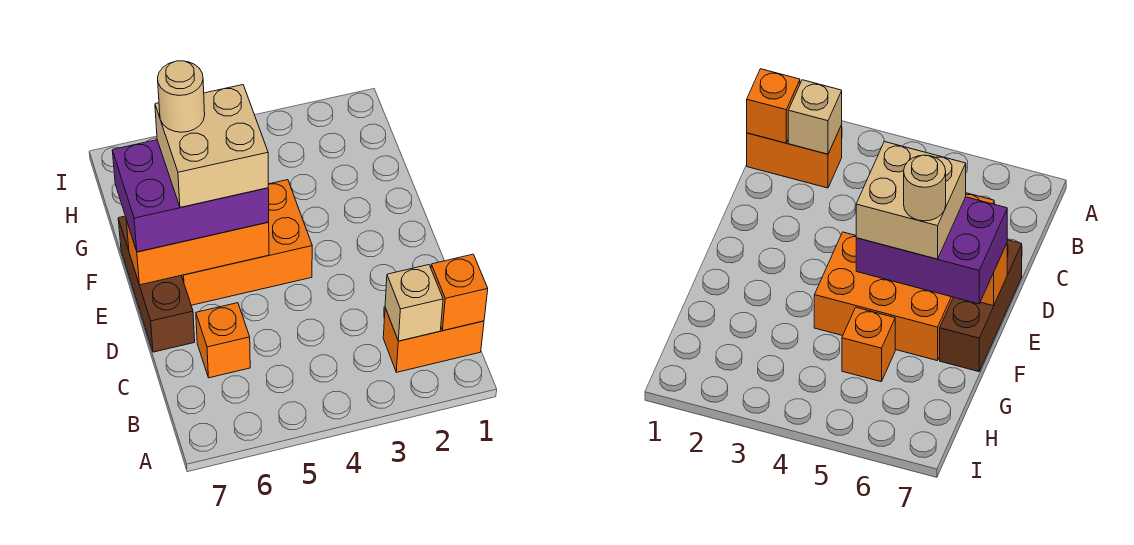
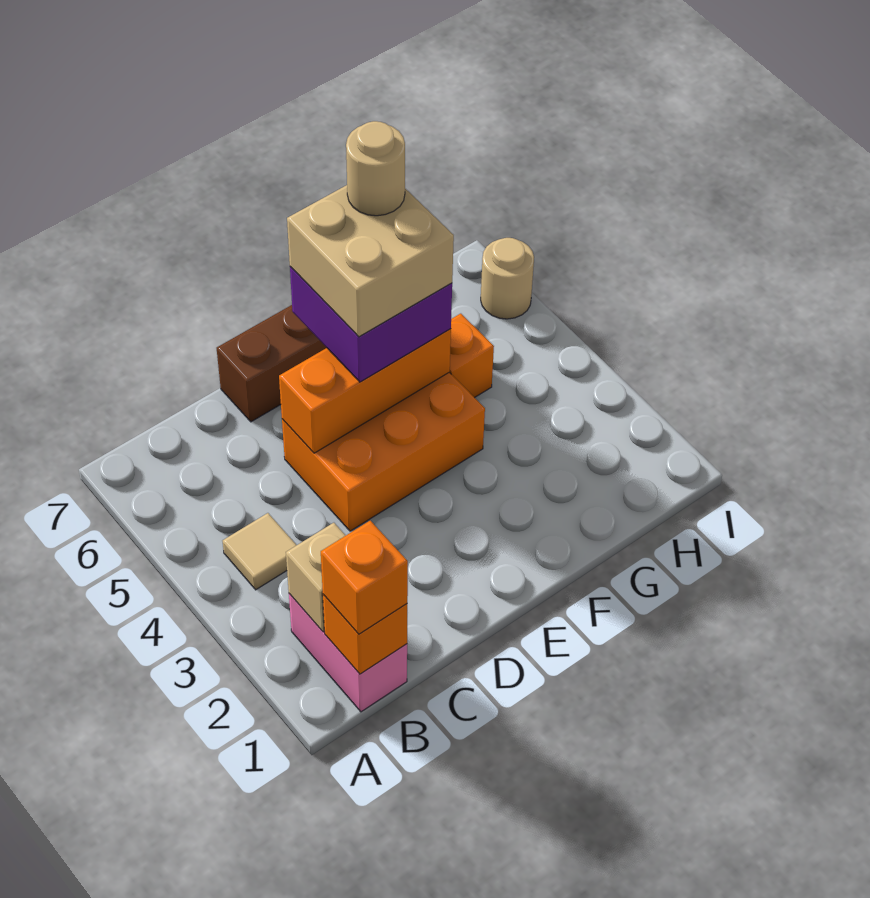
orange 1x2 brick [383,308,484,372] -> pink 1x2 brick [289,594,407,712]
none -> tan 1x1 tile [223,513,296,590]
orange 1x1 brick [196,303,250,378] -> orange 1x1 brick moved to [321,521,408,634]
orange 2x3 brick [181,180,312,305] -> orange 2x3 brick turned to [282,372,485,531]
orange 1x3 brick [126,220,269,285] -> orange 1x3 brick turned to [279,329,451,453]
purple 2x3 brick [112,140,269,252] -> purple 2x2 brick [290,267,452,382]
none -> tan 1x1 round brick [481,238,534,319]

